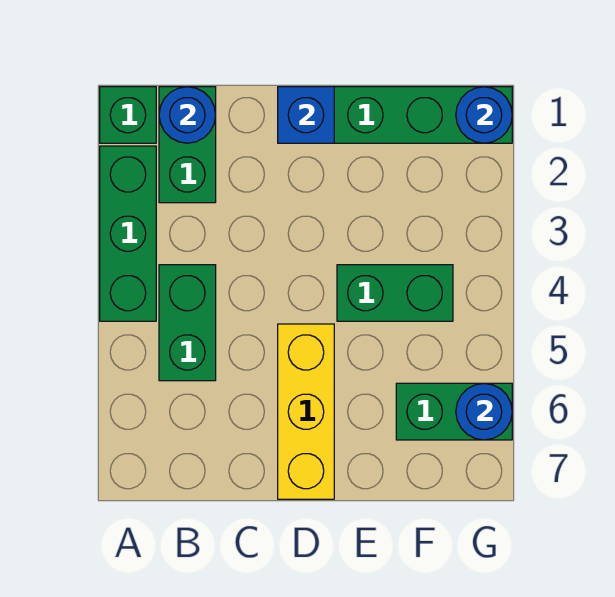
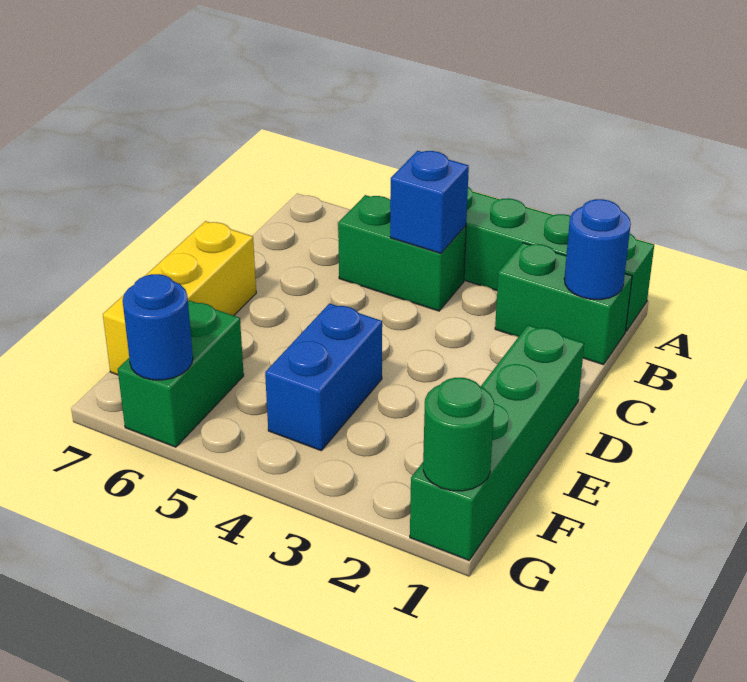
blue 1x1 brick [278,87,334,143] -> blue 1x1 brick moved to [390,151,469,253]
yellow 1x3 brick [278,324,334,499] -> yellow 1x3 brick turned to [103,221,256,375]
green 1x2 brick [337,265,453,321] -> blue 1x2 brick [265,303,382,450]
blue 1x1 round brick [456,87,512,143] -> green 1x1 round brick [423,378,494,491]

